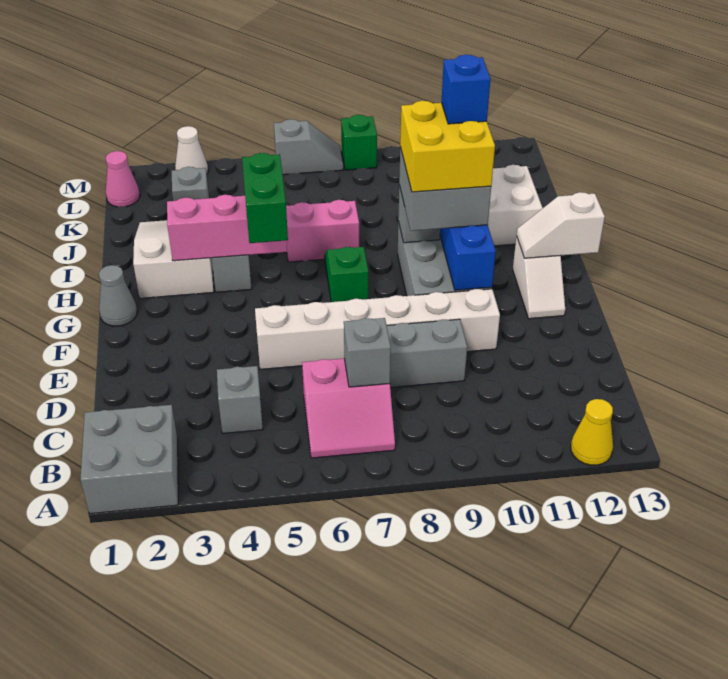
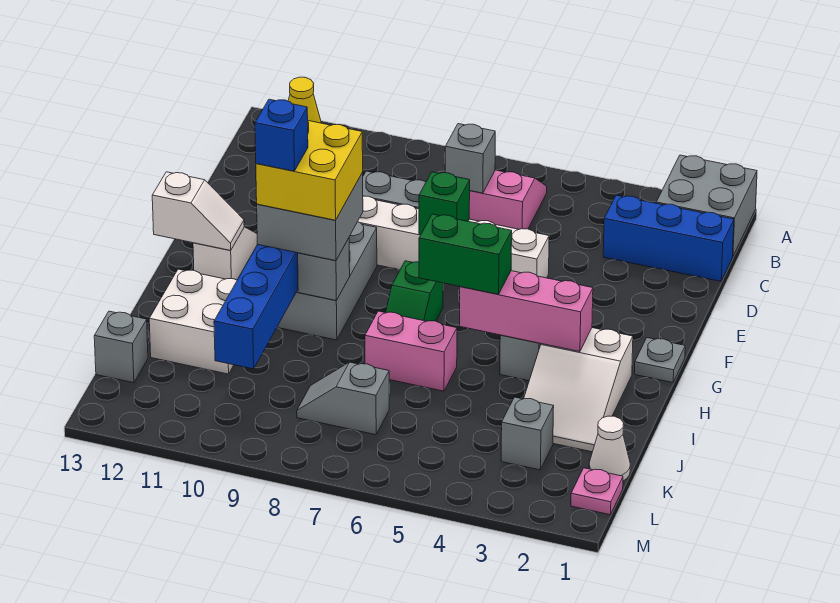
none -> blue 1x3 brick [603,195,734,281]
grey 1x1 brick [217,366,263,433] -> grey 1x1 brick moved to [94,311,148,383]
grey 1x1 cone [99,265,137,326] -> grey 1x1 plate [634,338,685,383]
green 1x2 brick [242,153,288,243] -> green 1x2 brick turned to [419,214,512,294]
pink 1x1 cone [106,151,140,207] -> pink 1x1 plate [571,468,623,515]
white 1x1 cone [175,126,208,174] -> white 1x1 cone moved to [589,416,630,481]
grey 1x2 slope [274,119,343,175] -> grey 1x2 slope moved to [297,362,389,435]
green 1x1 brick [341,115,377,170] -> green 1x1 brick moved to [419,172,470,235]

